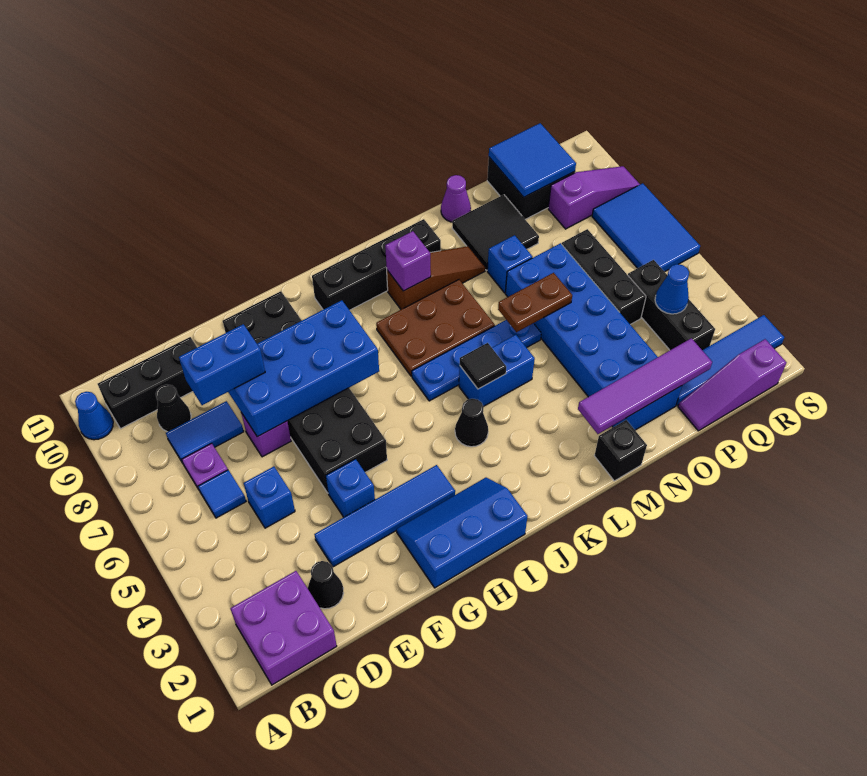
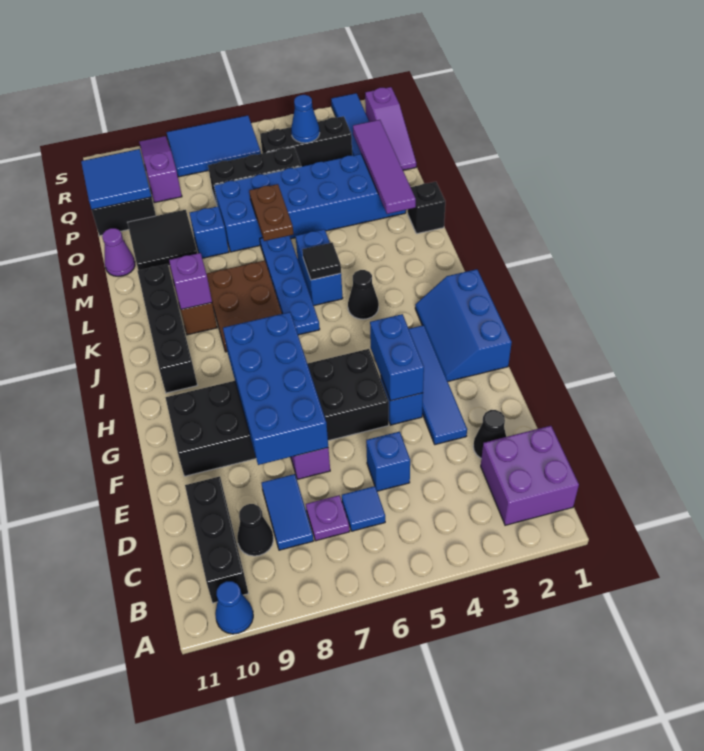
blue 1x2 brick [179,324,265,405] -> blue 1x2 brick moved to [370,314,424,401]

